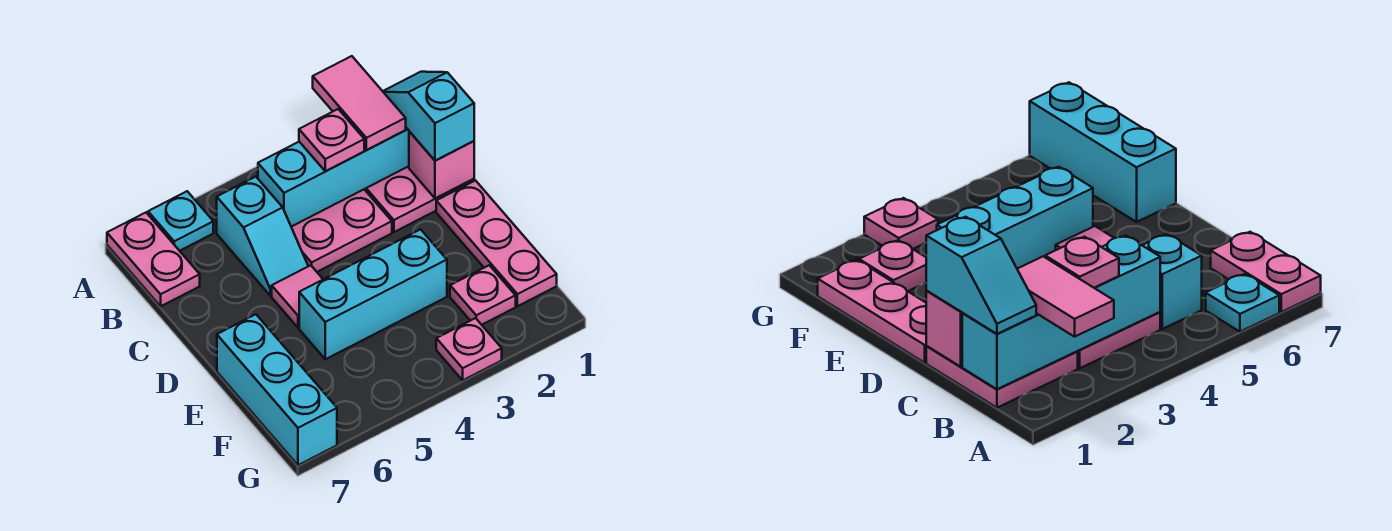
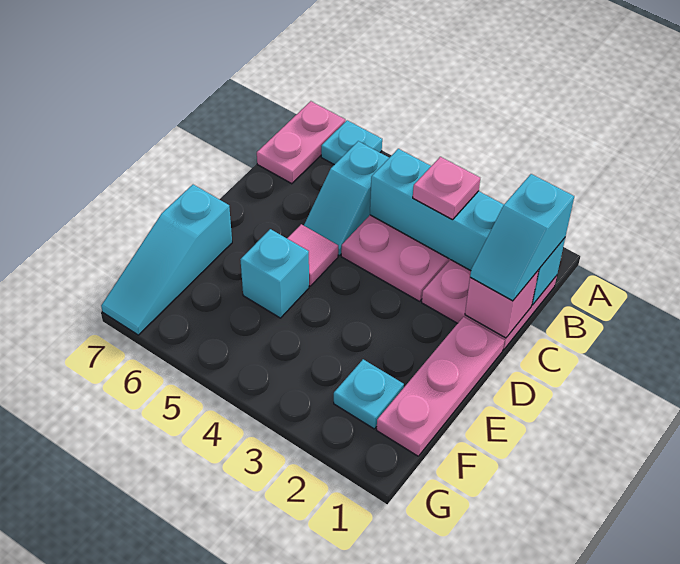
pink 1x2 tile [313,56,406,150] -> none
cyan 1x2 slope [383,72,474,161] -> cyan 1x2 slope turned to [470,174,574,301]
cyan 1x3 brick [299,229,447,359] -> cyan 1x1 brick [240,229,309,318]
cyan 1x3 brick [217,314,337,465] -> cyan 1x3 slope [101,185,232,335]
pink 1x1 plate [450,265,516,325] -> cyan 1x1 plate [334,359,404,429]
pink 1x1 plate [436,318,502,380] -> none

